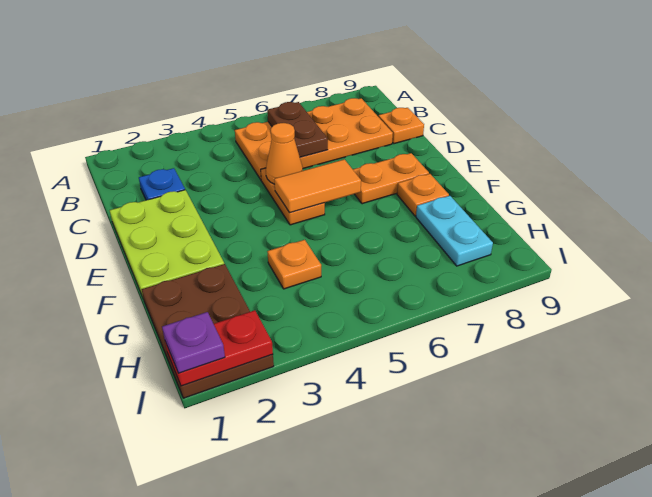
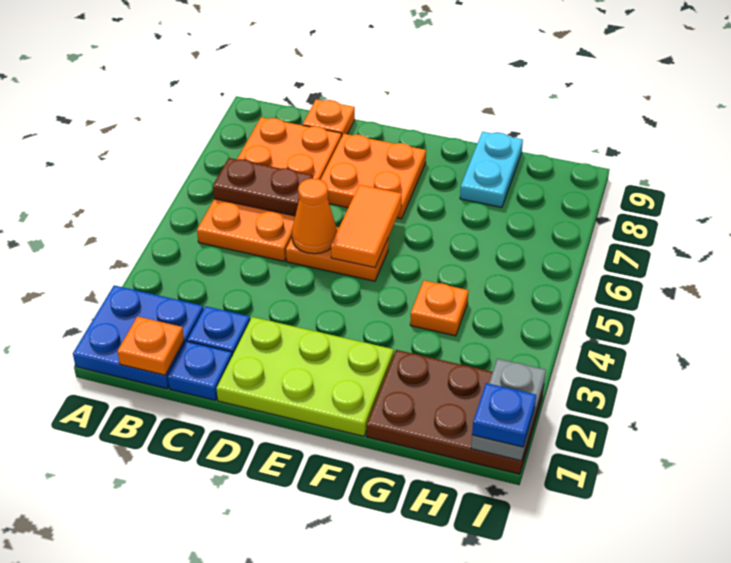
none -> blue 2x2 plate [73,285,203,389]
none -> blue 1x1 plate [168,341,232,400]
orange 1x2 plate [353,153,429,204] -> orange 2x2 plate [321,134,426,219]
orange 1x1 plate [397,174,449,216] -> orange 1x1 plate moved to [117,317,184,375]
cyan 1x2 plate [416,196,493,266] -> cyan 1x2 plate turned to [460,132,523,208]
red 1x2 plate [165,310,273,386] -> grey 1x2 plate [471,359,546,461]
purple 1x1 plate [162,312,225,373] -> blue 1x1 plate [472,383,536,447]

